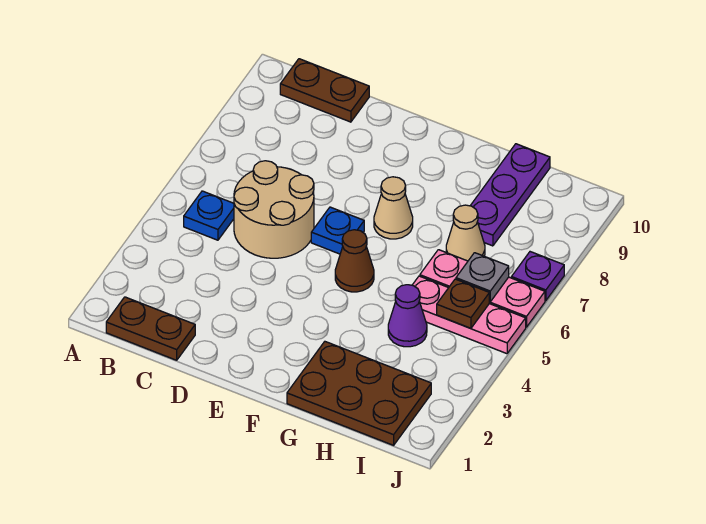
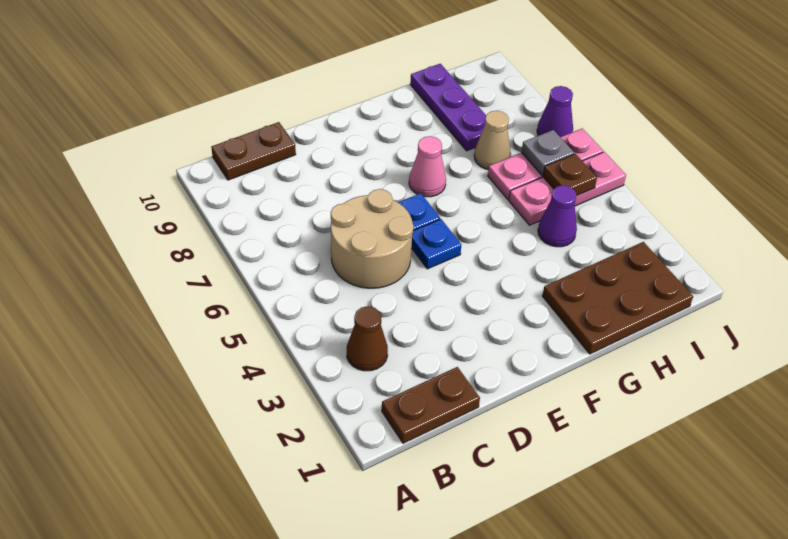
blue 1x1 plate [184,191,234,240] -> blue 1x1 plate moved to [412,219,461,269]
brown 1x1 cone [335,230,374,292] -> brown 1x1 cone moved to [347,306,388,371]
tan 1x1 cone [374,177,413,239] -> pink 1x1 cone [409,136,446,197]
purple 1x1 plate [511,252,564,301] -> purple 1x1 cone [537,86,573,137]

